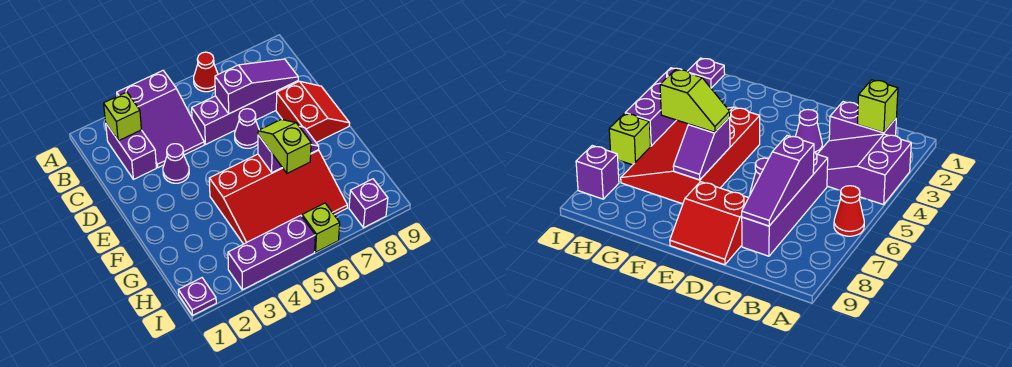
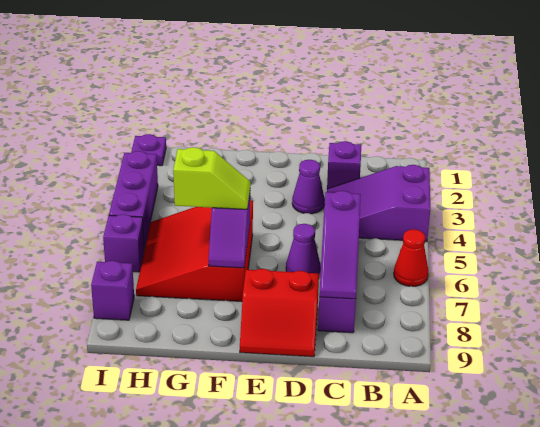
purple 1x2 brick [106,124,156,179] -> purple 1x1 brick [327,141,361,189]
lime 1x1 brick [104,92,141,141] -> none
red 3x4 slope [209,150,347,244] -> red 3x3 slope [136,201,253,301]
lime 1x1 brick [302,203,340,252] -> purple 1x1 brick [103,214,145,272]

